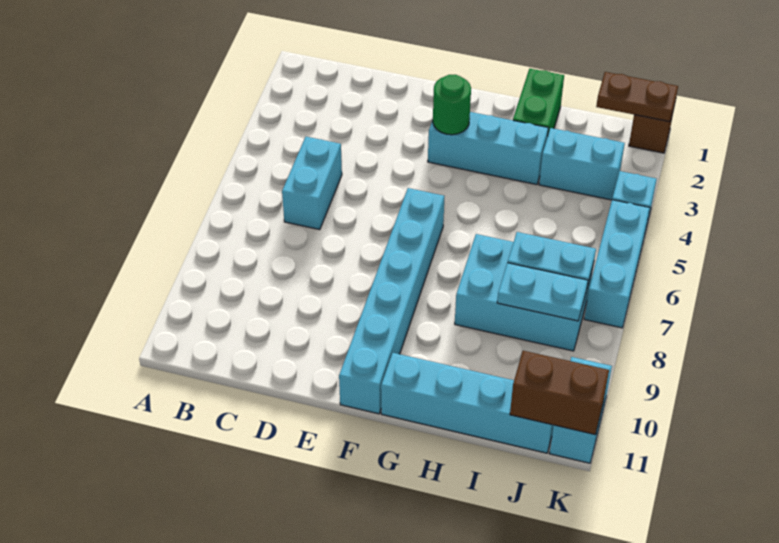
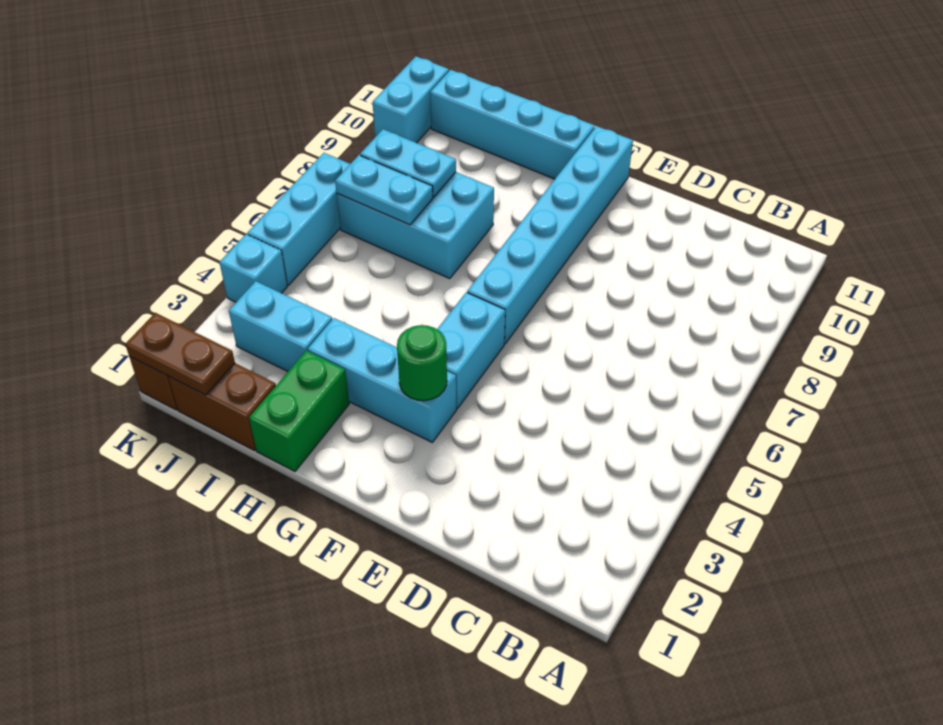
cyan 1x2 brick [282,137,342,230] -> cyan 1x2 brick moved to [437,292,505,408]
brown 1x2 brick [510,351,609,435] -> brown 1x2 brick moved to [168,363,276,450]

